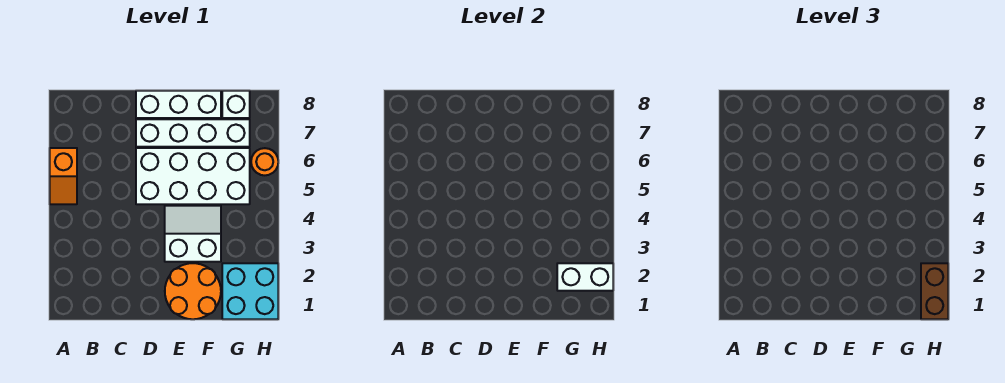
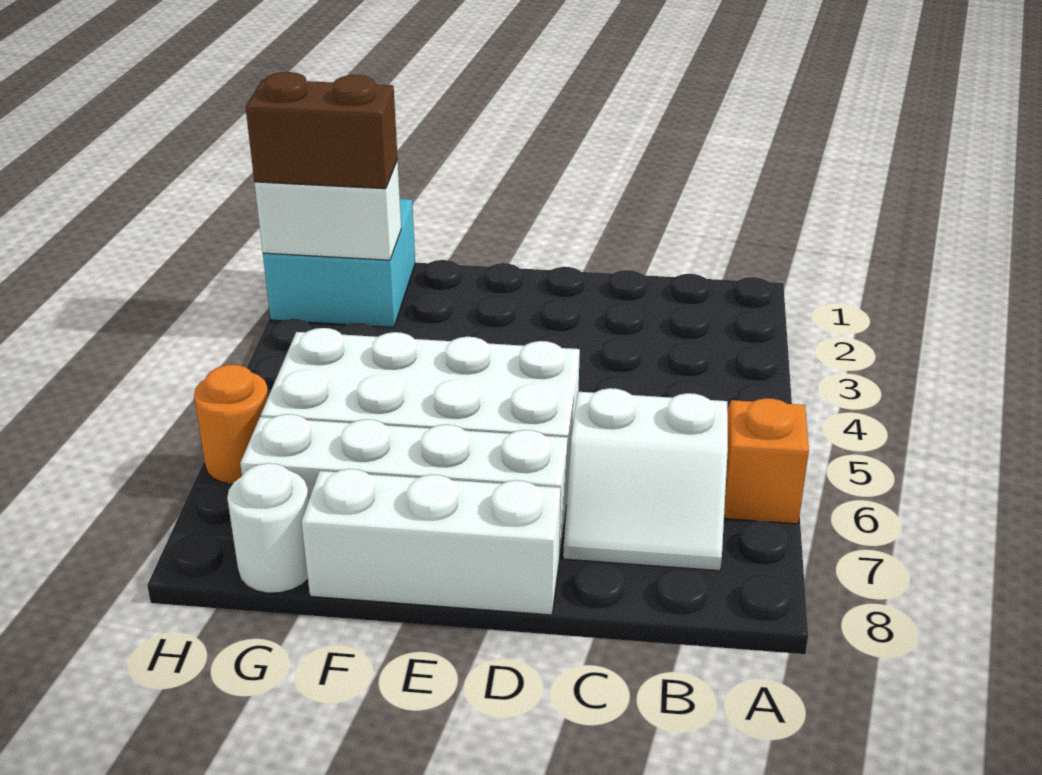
orange 2x2 round brick [165,263,221,319] -> none
white 2x2 slope [165,206,221,262] -> white 2x2 slope moved to [563,388,728,571]
white 1x1 brick [222,91,250,118] -> white 1x1 round brick [227,463,309,593]
brown 1x2 brick [921,263,948,319] -> brown 1x2 brick turned to [246,72,398,189]

